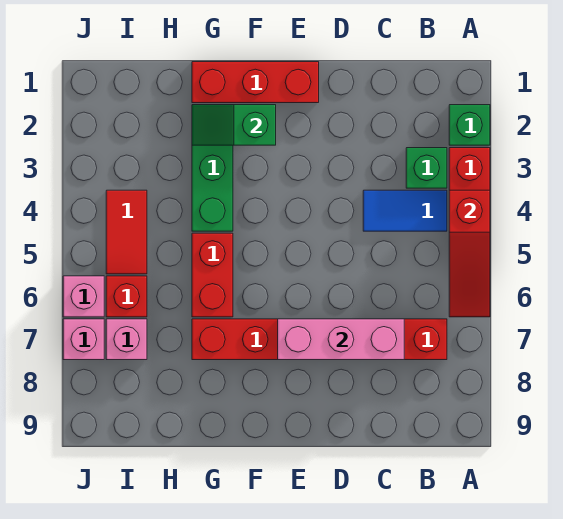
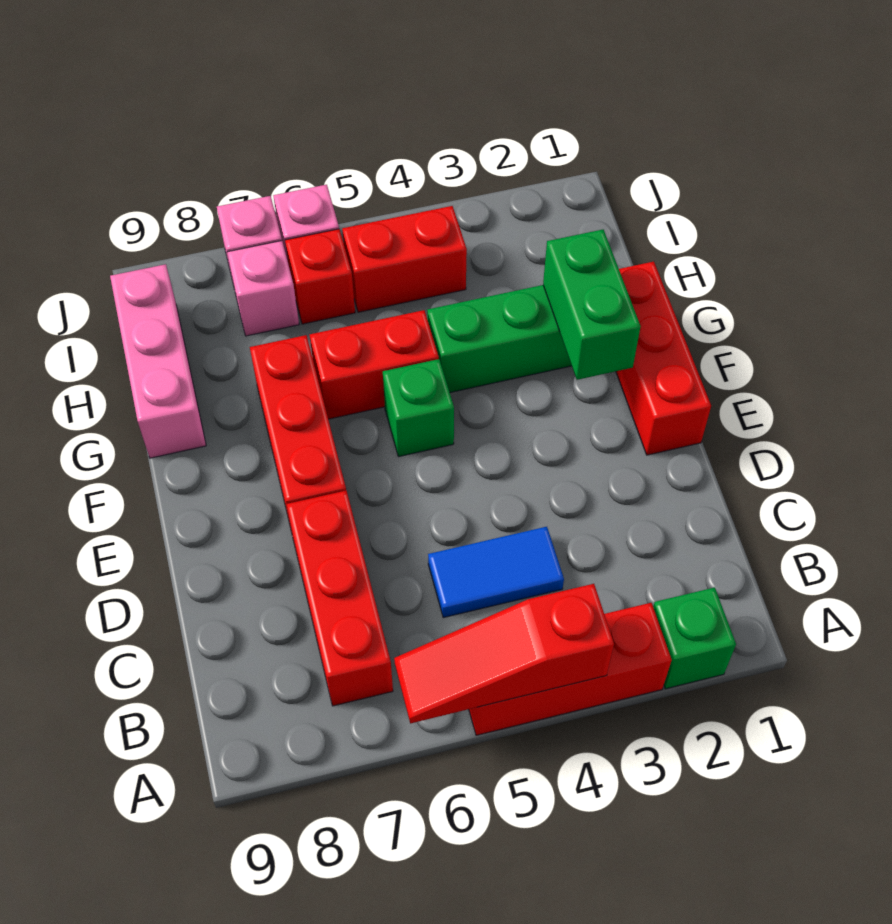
green 1x1 brick [406,148,447,188] -> green 1x1 brick moved to [383,359,454,457]
blue 1x2 tile [363,190,447,231] -> blue 1x2 tile turned to [428,527,564,618]
pink 1x3 brick [278,319,404,360] -> pink 1x3 brick moved to [110,264,206,458]
green 1x2 slope [192,105,276,145] -> green 1x2 brick [543,230,641,380]
red 1x2 tile [106,190,147,274] -> red 1x2 brick [342,206,467,312]

